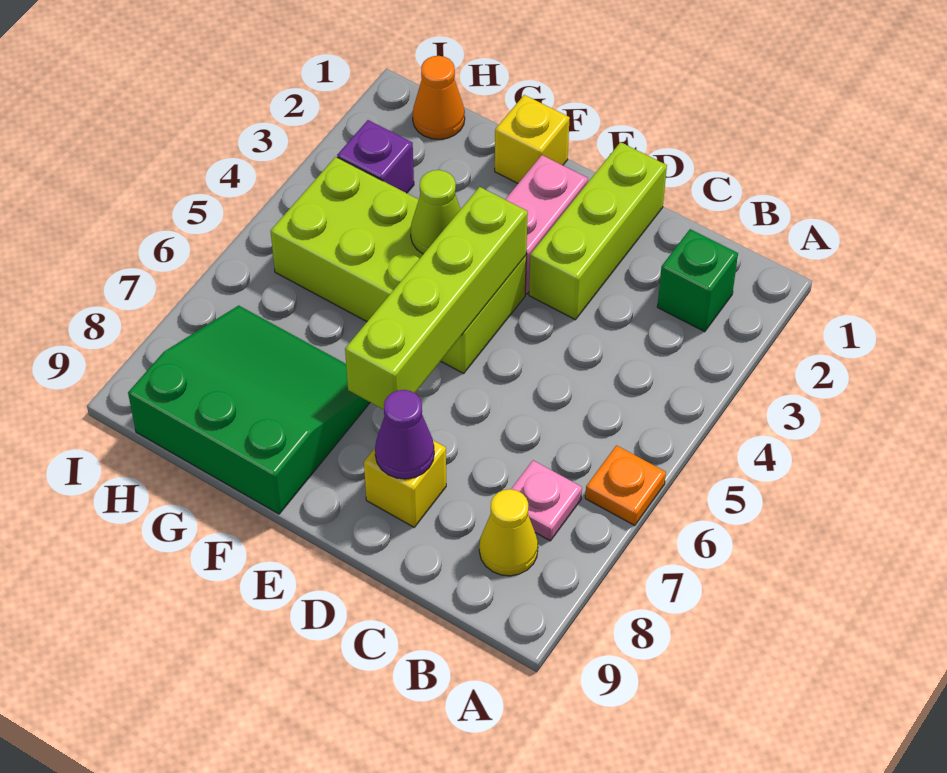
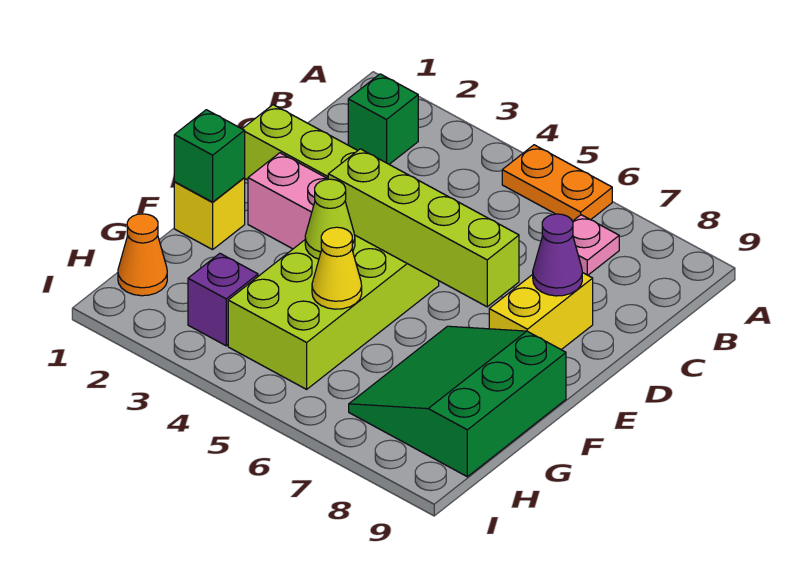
orange 1x1 plate [585,446,666,526] -> orange 1x2 plate [502,145,612,221]
yellow 1x1 cone [479,489,538,576] -> yellow 1x1 cone moved to [312,227,362,309]
yellow 1x1 brick [364,440,446,527] -> yellow 1x2 brick [489,273,593,350]
none -> green 1x1 brick [174,110,245,202]

